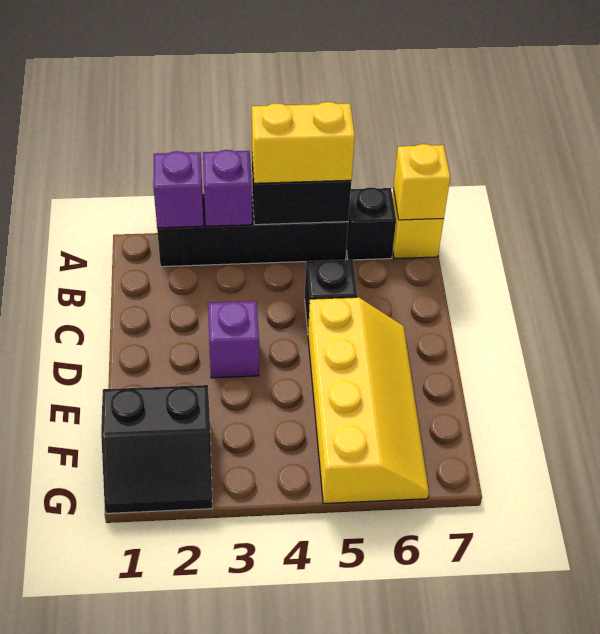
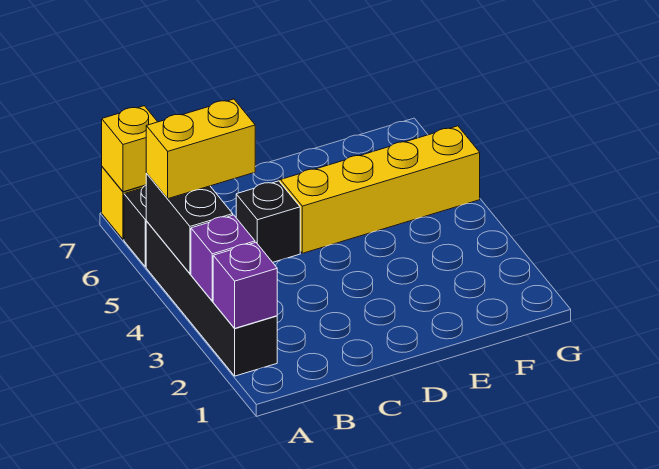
yellow 1x2 brick [252,102,355,183] -> yellow 1x2 brick turned to [146,99,255,199]
purple 1x1 brick [208,301,259,378] -> none
black 2x2 slope [101,385,212,513] -> none

